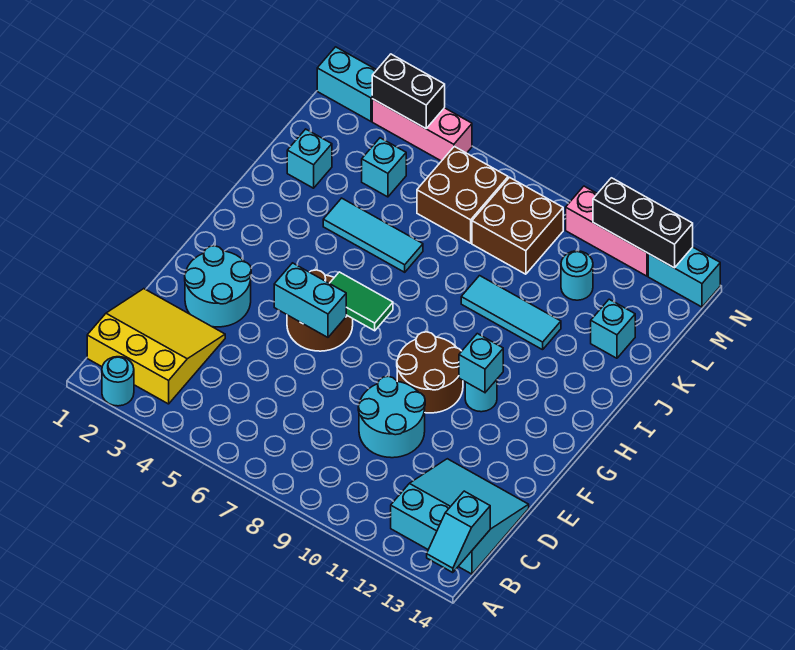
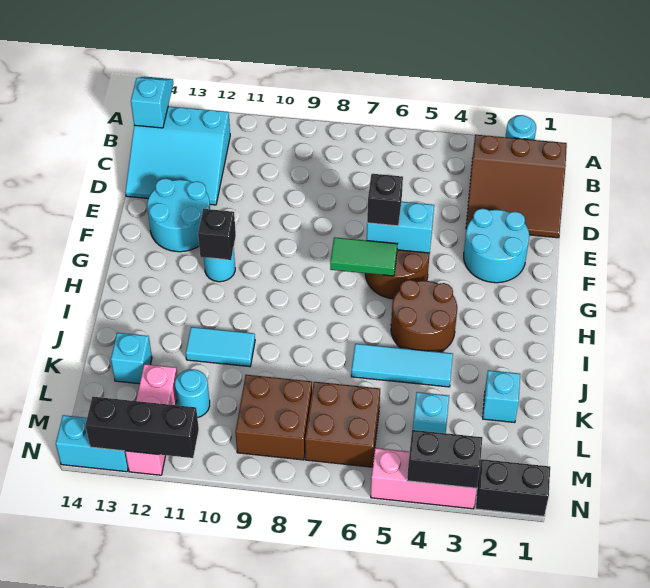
yellow 3x3 slope [87,289,225,404] -> brown 3x3 slope [466,135,567,238]
cyan 2x2 round brick [358,376,425,458] -> cyan 2x2 round brick moved to [147,179,210,252]
none -> black 1x1 brick [367,174,403,226]
brown 2x2 round brick [397,332,463,413] -> brown 2x2 round brick moved to [391,280,457,352]
cyan 1x1 brick [459,334,503,392] -> black 1x1 brick [198,209,236,260]
cyan 1x3 tile [461,276,561,350] -> cyan 1x2 tile [186,327,255,367]
cyan 1x2 brick [317,47,376,121] -> black 1x2 brick [476,459,550,516]
pink 1x3 brick [566,186,648,276] -> pink 1x3 brick turned to [125,364,177,475]

